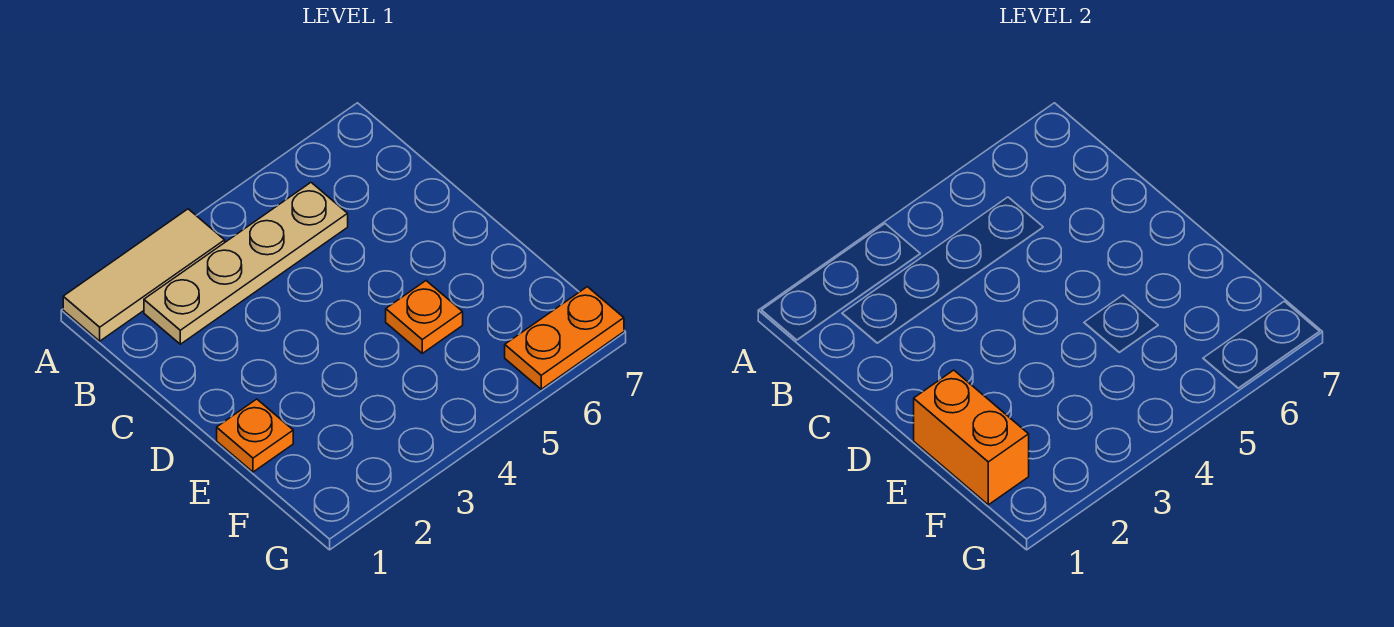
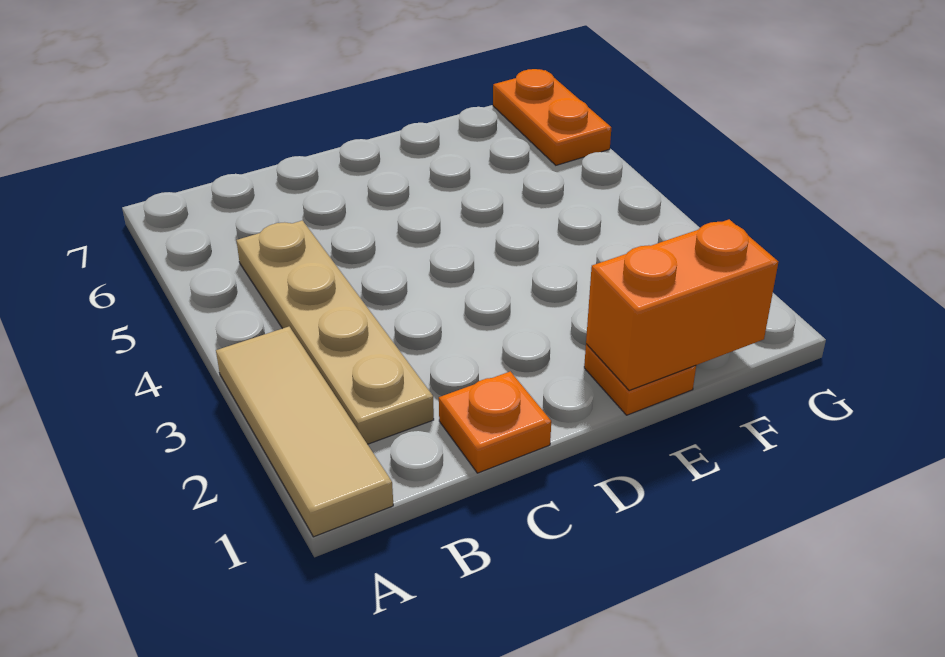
orange 1x1 plate [386,281,463,353] -> orange 1x1 plate moved to [439,371,551,473]

